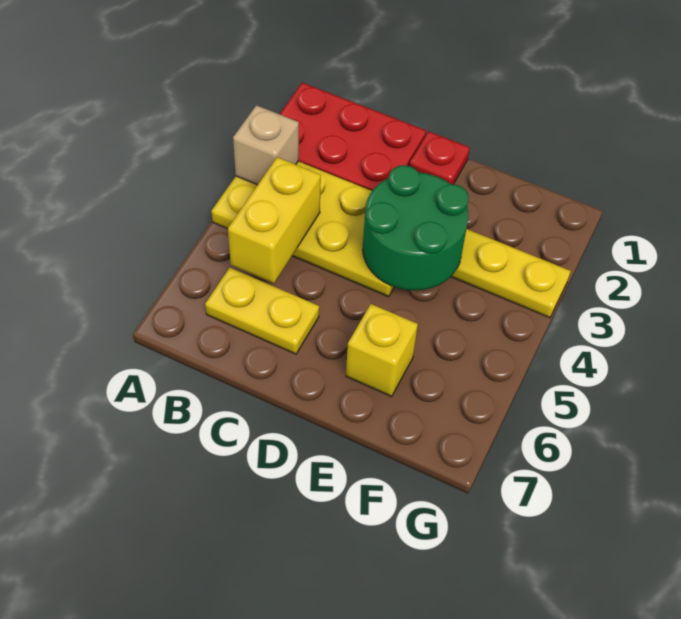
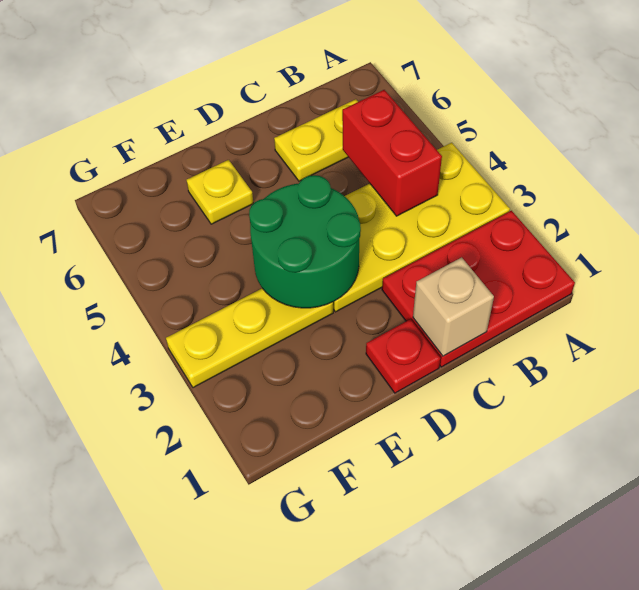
tan 1x1 brick [233,105,299,185] -> tan 1x1 brick moved to [413,257,494,356]
yellow 1x2 brick [228,157,321,284] -> red 1x2 brick [342,90,442,216]
yellow 1x1 brick [346,304,418,396] -> yellow 1x1 plate [186,160,254,224]

